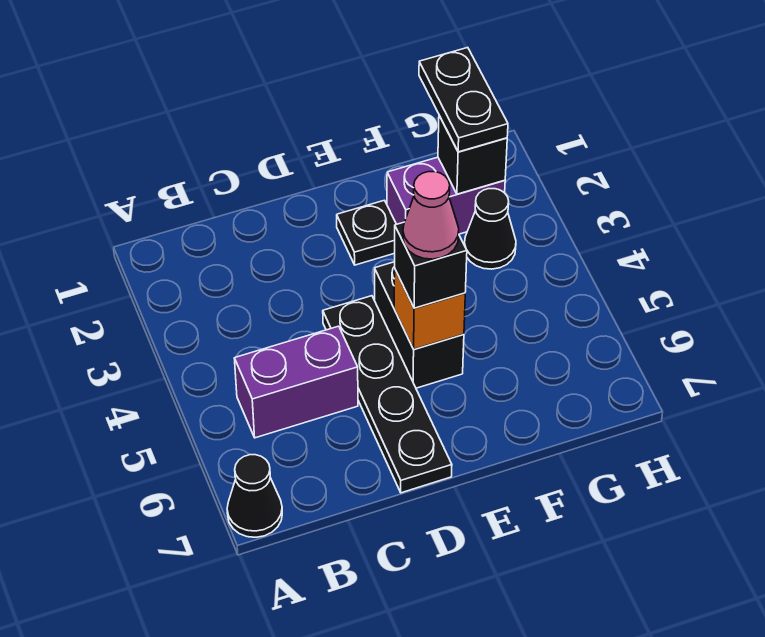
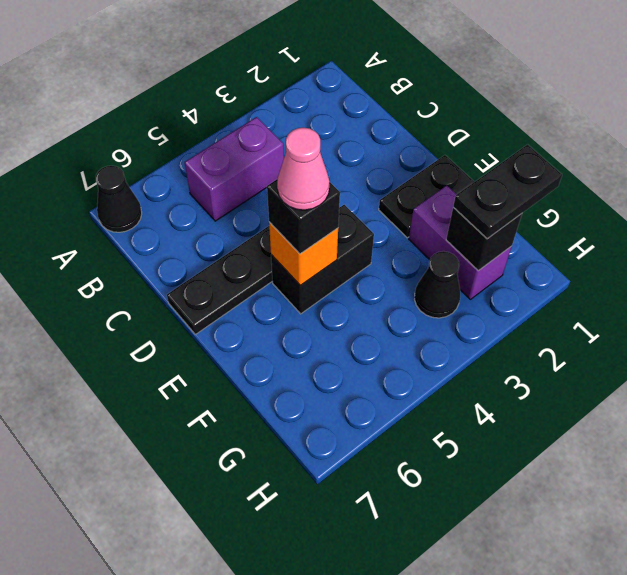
purple 1x2 brick [234,326,358,438] -> purple 1x2 brick turned to [185,117,284,221]
black 1x1 plate [337,200,396,265] -> black 1x2 plate [379,155,474,238]

